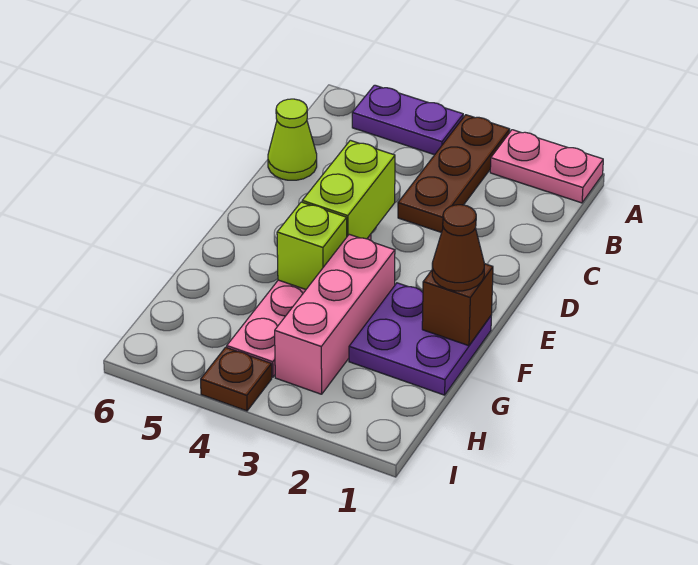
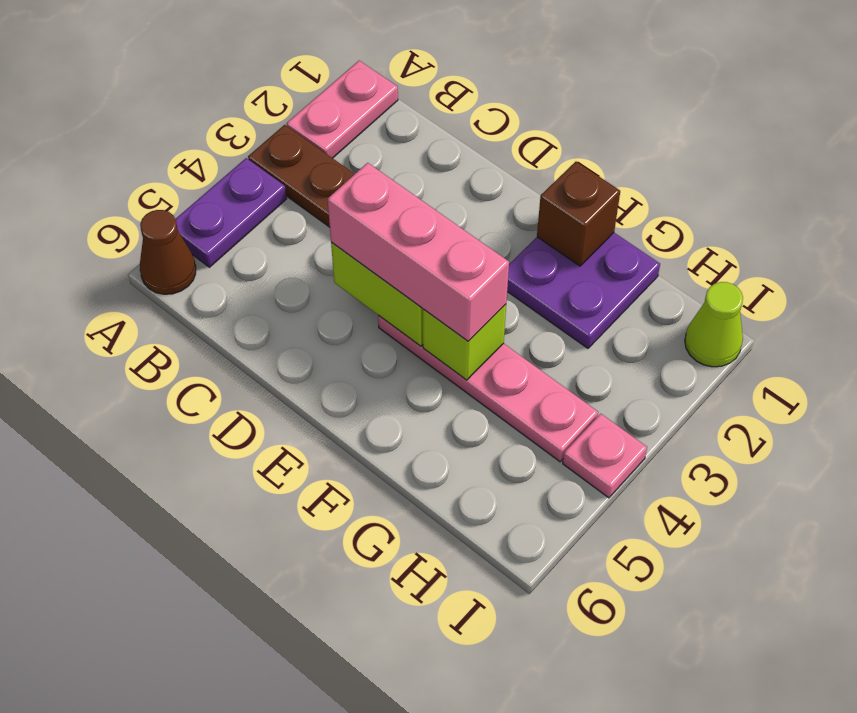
lime 1x1 cone [268,99,317,180] -> lime 1x1 cone moved to [685,282,743,367]
brown 1x1 cone [432,205,484,291] -> brown 1x1 cone moved to [140,210,196,294]
pink 1x3 brick [275,234,395,394] -> pink 1x3 brick moved to [328,163,509,341]
brown 1x1 plate [201,347,272,411] -> pink 1x1 plate [563,414,647,498]

